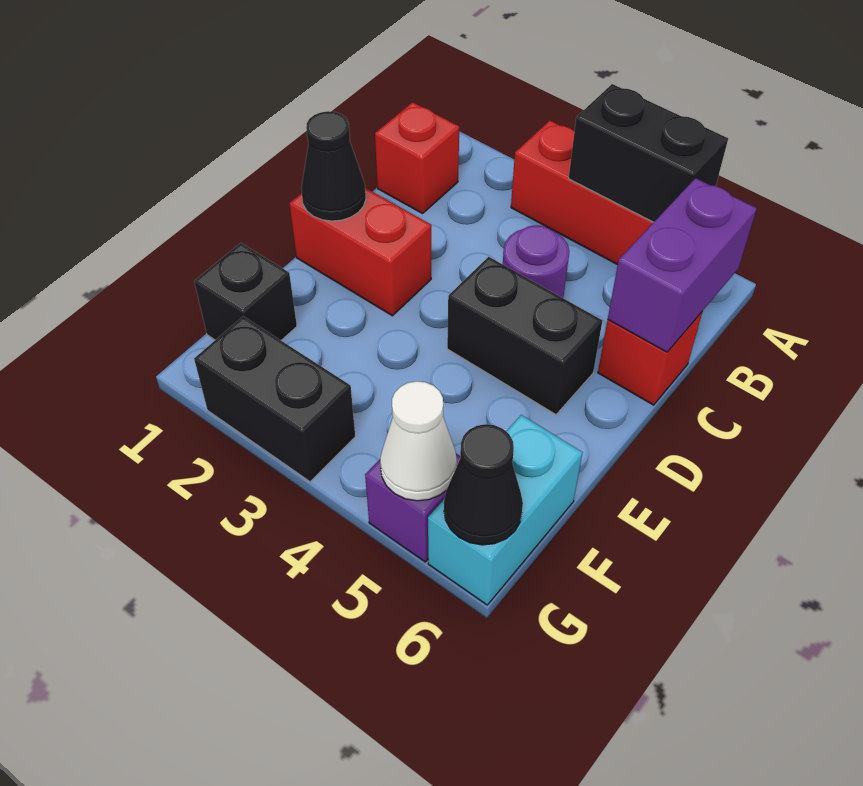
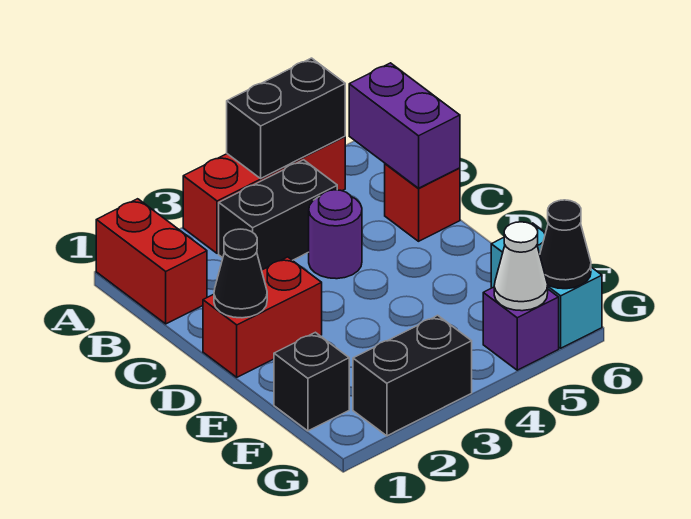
red 1x1 brick [375,102,459,213] -> red 1x2 brick [96,199,207,324]
black 1x2 brick [447,257,602,415] -> black 1x2 brick moved to [219,160,337,270]

